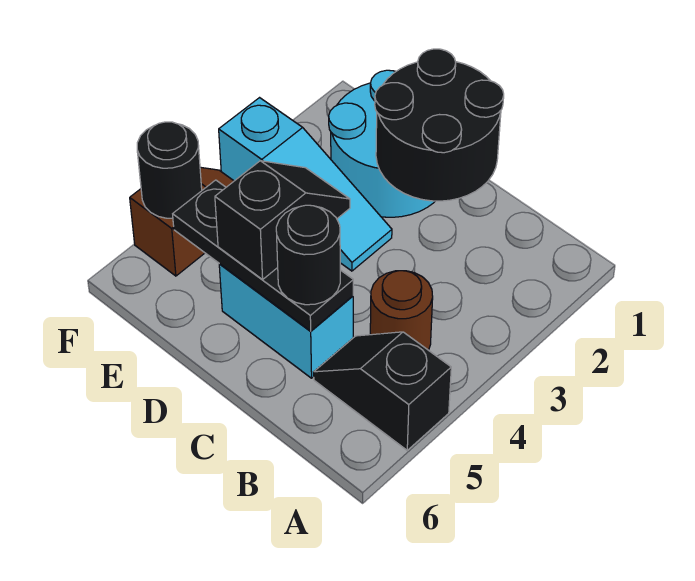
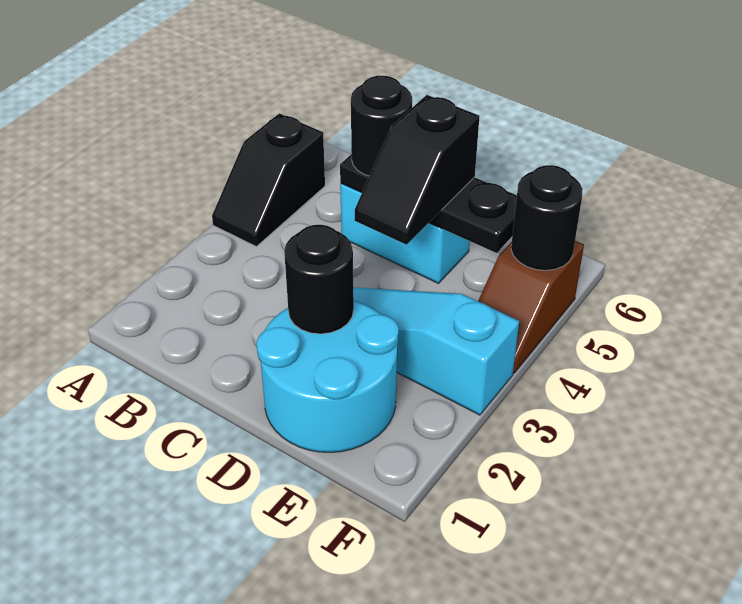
black 1x2 slope [314,332,451,450] -> black 1x2 slope turned to [212,113,325,246]
brown 1x1 round brick [370,271,433,350] -> none
black 2x2 round brick [375,49,504,201] -> black 1x1 round brick [284,225,354,334]

